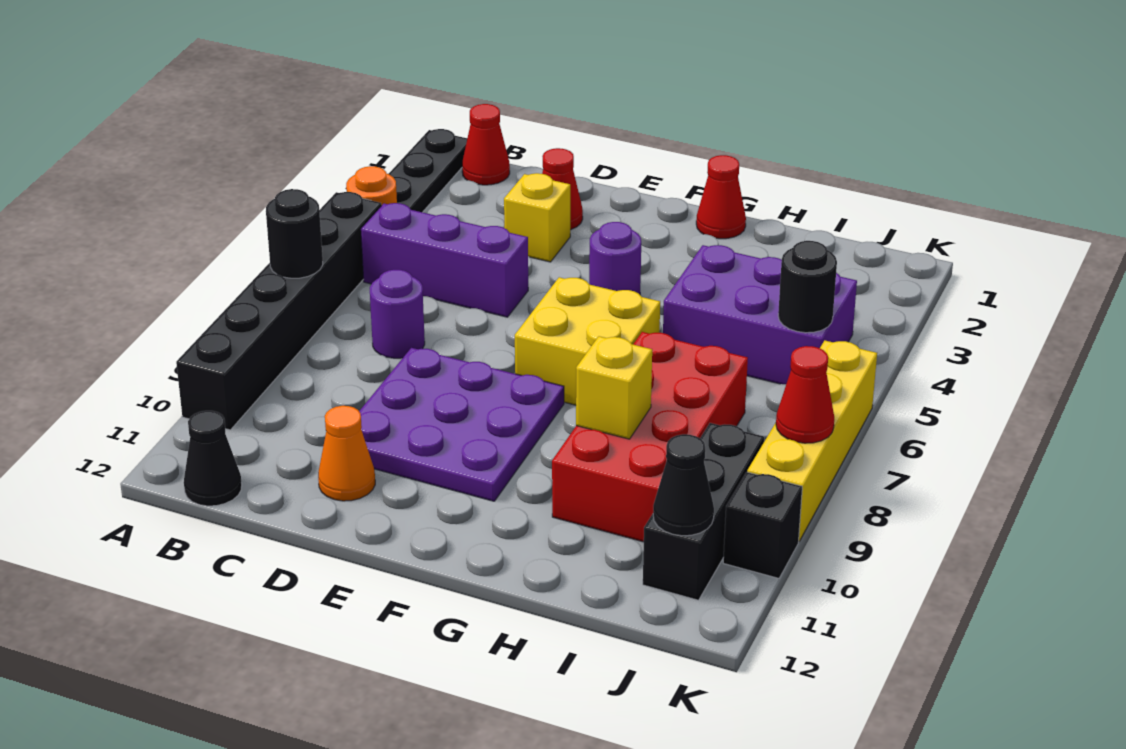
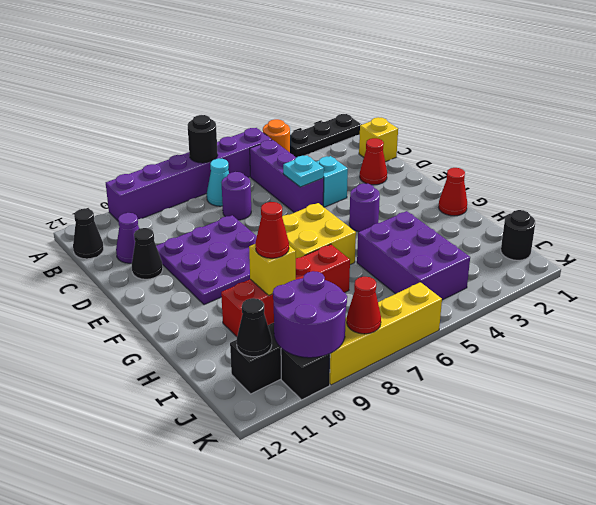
black 1x6 brick [176,192,382,430] -> purple 1x6 brick [106,128,272,221]
red 1x1 cone [462,104,510,185] -> red 1x1 cone moved to [255,202,289,258]
none -> cyan 1x1 cone [207,159,229,206]
none -> purple 1x1 cone [116,213,139,263]
yellow 1x1 brick [504,173,570,262] -> yellow 1x1 brick moved to [359,117,398,162]
none -> cyan 1x1 brick [316,156,348,207]
none -> cyan 1x1 plate [283,155,324,187]
orange 1x1 cone [318,406,375,501] -> black 1x1 cone [132,228,163,279]
red 2x4 brick [552,332,748,542] -> red 1x4 brick [221,244,350,337]
black 1x1 round brick [778,241,837,333] -> black 1x1 round brick moved to [501,210,535,260]
none -> purple 2x2 round brick [273,271,347,358]

